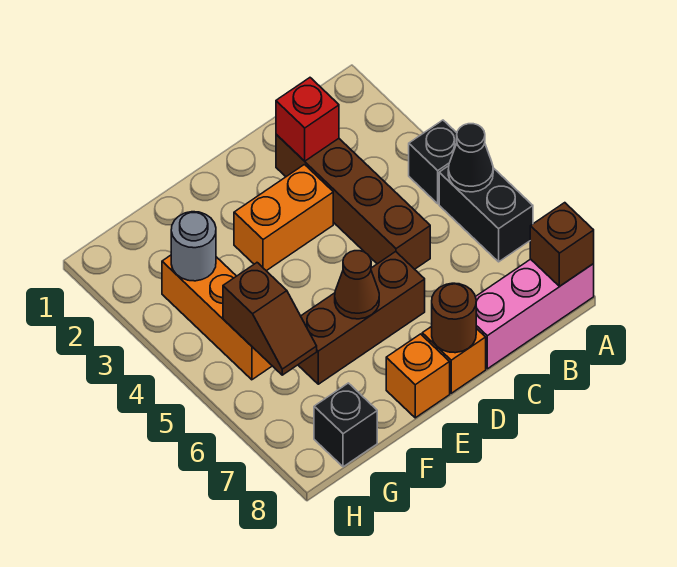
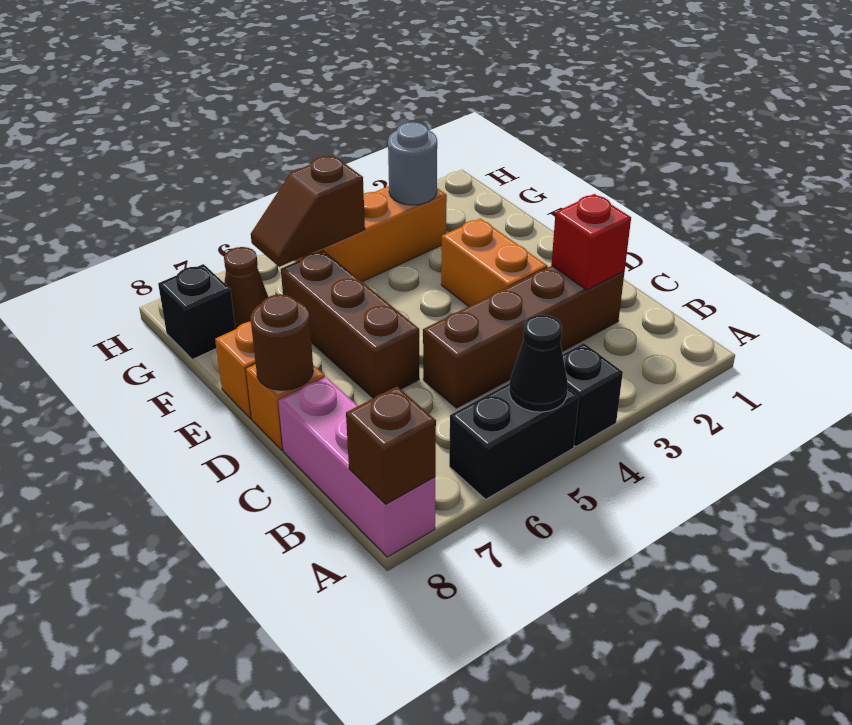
brown 1x1 cone [335,251,379,319] -> brown 1x1 cone moved to [224,247,268,329]

